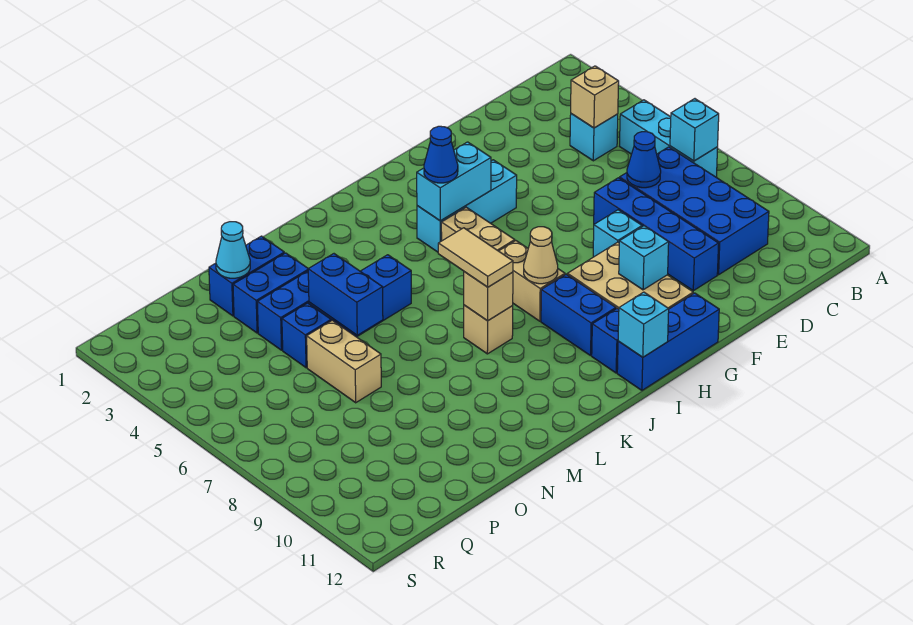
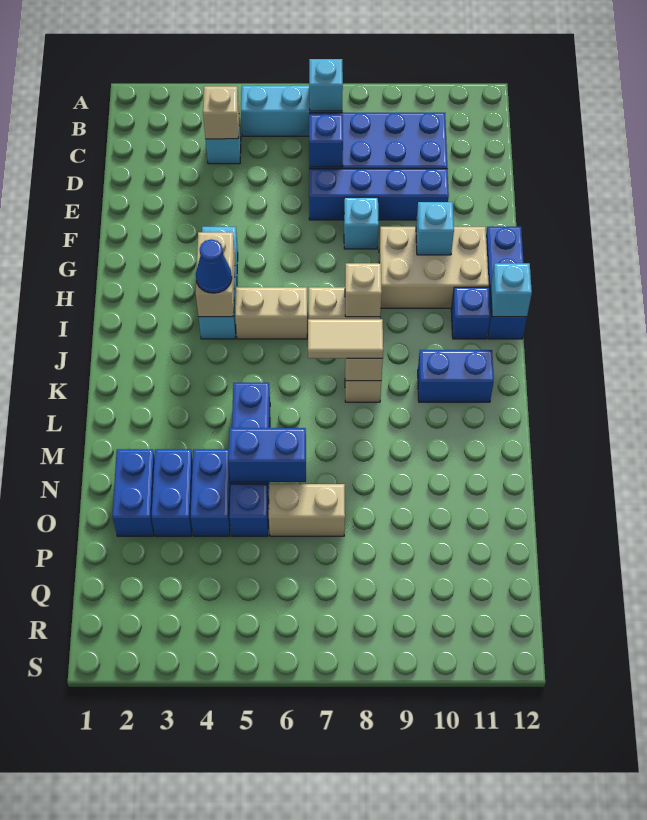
blue 1x1 cone [627,132,661,188] -> blue 1x1 brick [309,115,343,167]
cyan 1x2 brick [417,142,491,221] -> tan 1x2 brick [196,232,235,317]
tan 1x1 cone [524,227,558,284] -> tan 1x1 brick [345,263,382,317]
blue 1x2 brick [541,274,616,356] -> blue 1x2 brick moved to [418,350,494,402]
cyan 1x1 cone [216,222,250,278] -> none

